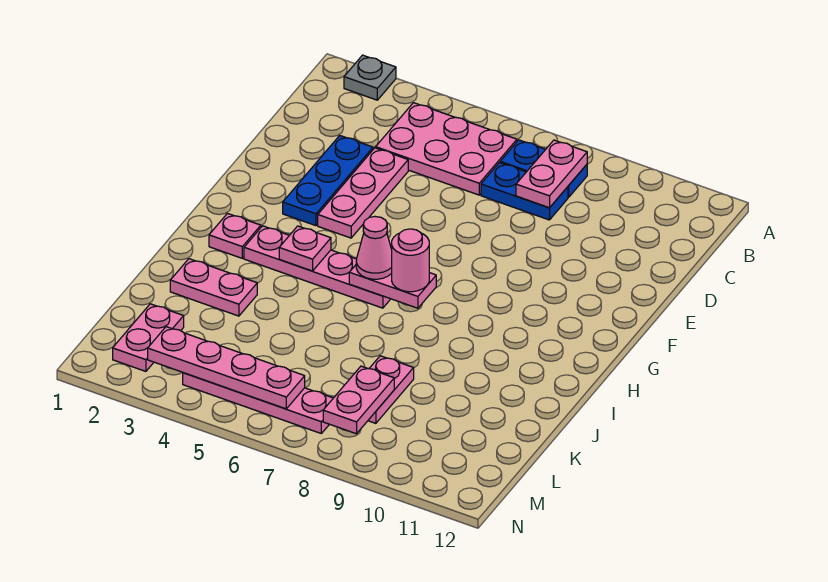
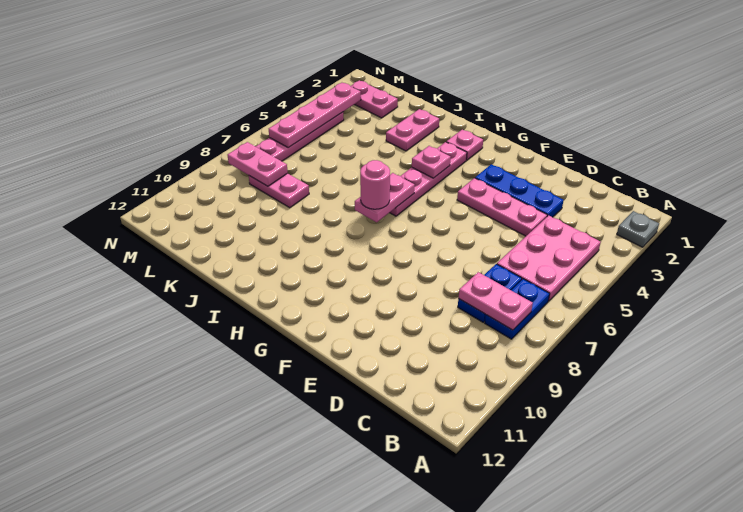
pink 1x1 cone [356,217,392,279] -> none

